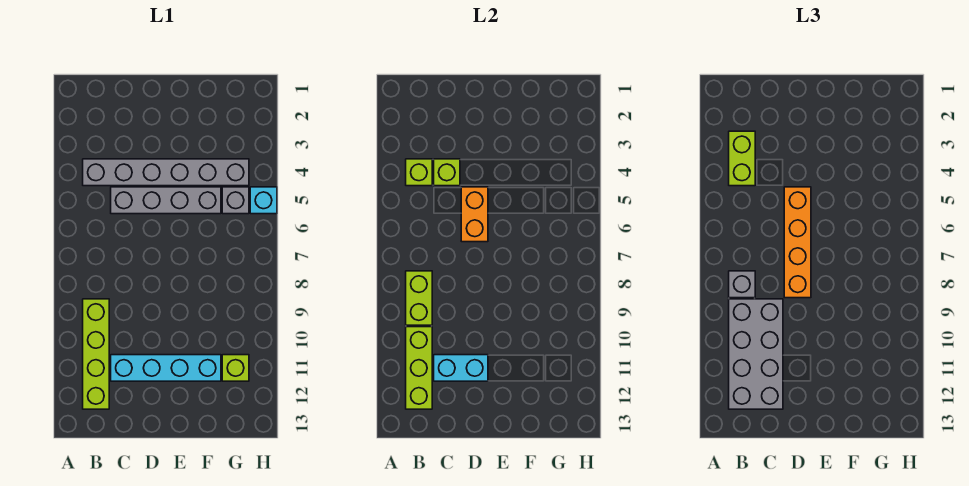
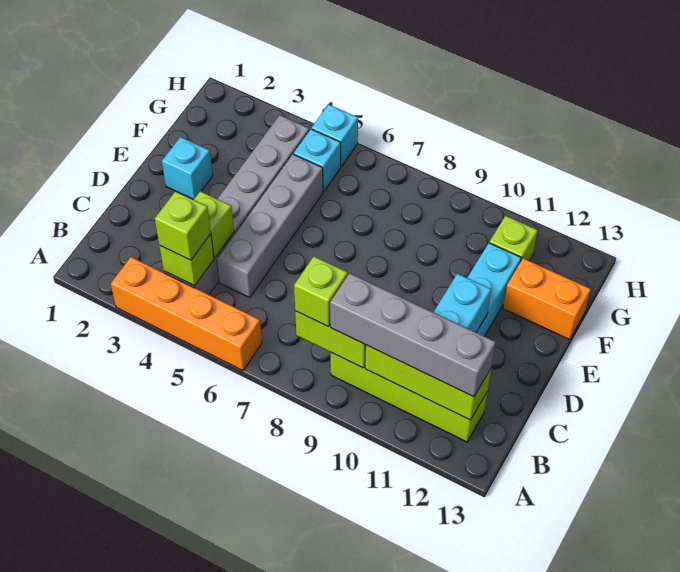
lime 1x2 brick [729,131,755,186] -> lime 1x1 brick [155,191,211,260]
grey 1x1 brick [729,271,755,298] -> lime 1x1 brick [294,257,348,326]
grey 2x4 brick [729,299,783,409] -> grey 1x4 brick [330,273,496,397]
orange 1x2 brick [461,187,488,242] -> orange 1x2 brick moved to [503,258,591,340]
orange 1x4 brick [784,187,811,298] -> orange 1x4 brick moved to [111,257,262,370]
none -> cyan 1x1 brick [162,137,213,200]
grey 1x1 brick [222,187,249,214] -> cyan 1x1 brick [293,129,341,192]

